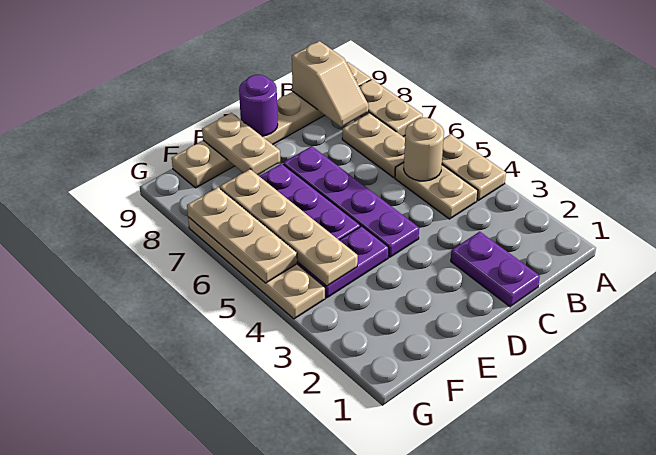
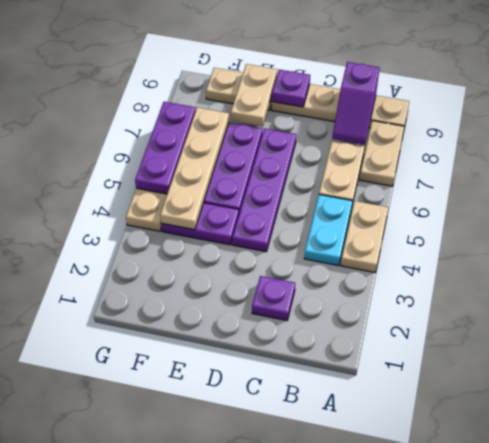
tan 1x2 plate [395,163,478,219] -> cyan 1x2 plate [304,195,352,266]
tan 1x1 round brick [404,118,444,181] -> none
tan 1x2 slope [292,41,369,127] -> purple 1x2 slope [332,62,380,145]
purple 1x2 plate [451,232,540,307] -> purple 1x1 plate [252,276,295,320]
purple 1x1 round brick [239,75,278,136] -> purple 1x1 plate [272,70,310,107]
tan 1x3 plate [187,187,297,283] -> purple 1x3 plate [135,102,195,194]

